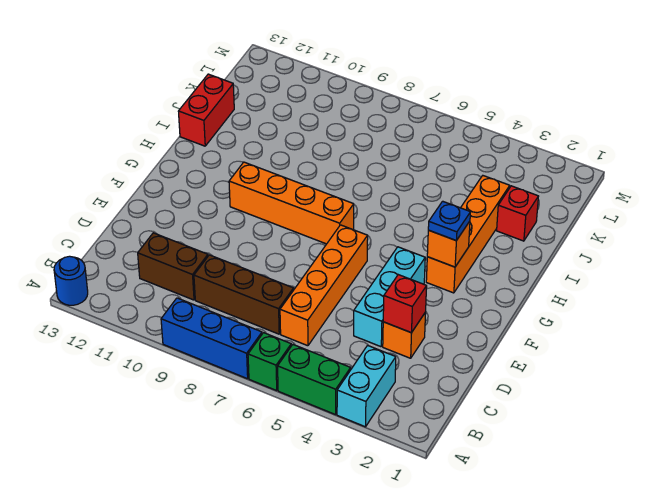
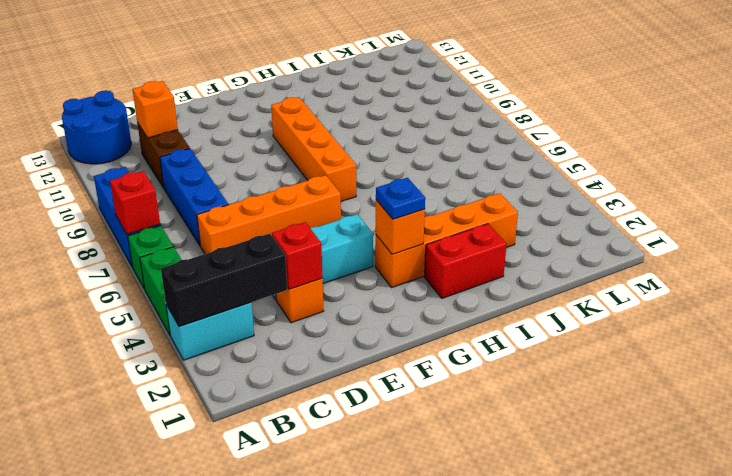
none -> black 1x3 brick [161,234,288,327]
blue 1x1 round brick [54,256,88,305] -> blue 2x2 round brick [62,91,131,164]
brown 1x3 brick [194,255,294,334] -> blue 1x3 brick [160,149,228,245]
none -> orange 1x1 brick [132,81,178,138]
red 1x2 brick [178,74,234,146] -> red 1x2 brick moved to [425,224,507,298]
red 1x1 brick [497,186,538,241] -> red 1x1 brick moved to [110,171,160,234]

